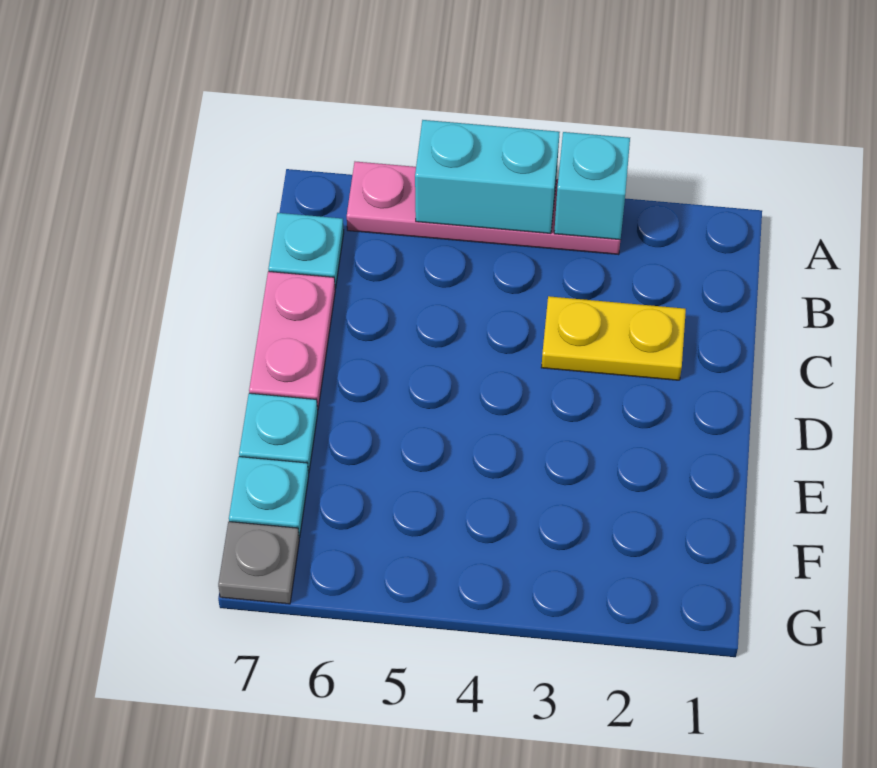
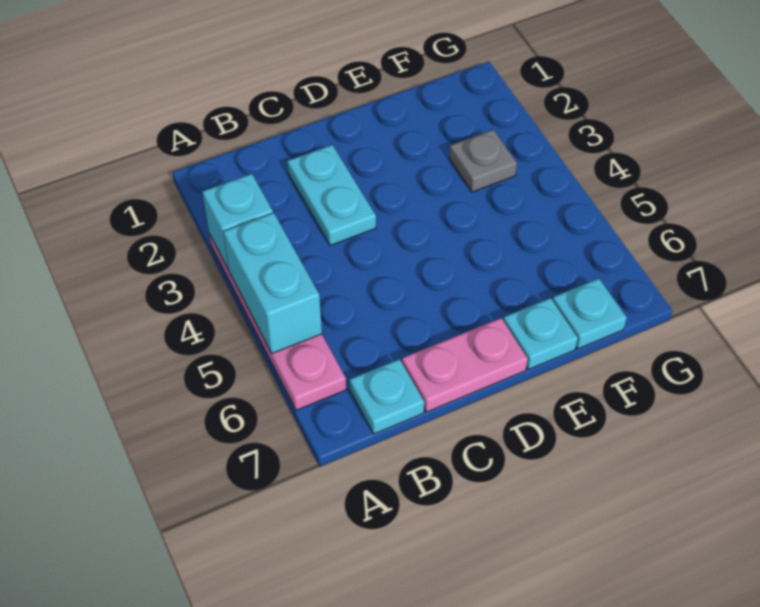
yellow 1x2 plate [541,296,686,380] -> cyan 1x2 plate [287,145,376,246]
grey 1x1 plate [218,522,299,604] -> grey 1x1 plate moved to [449,130,517,192]

